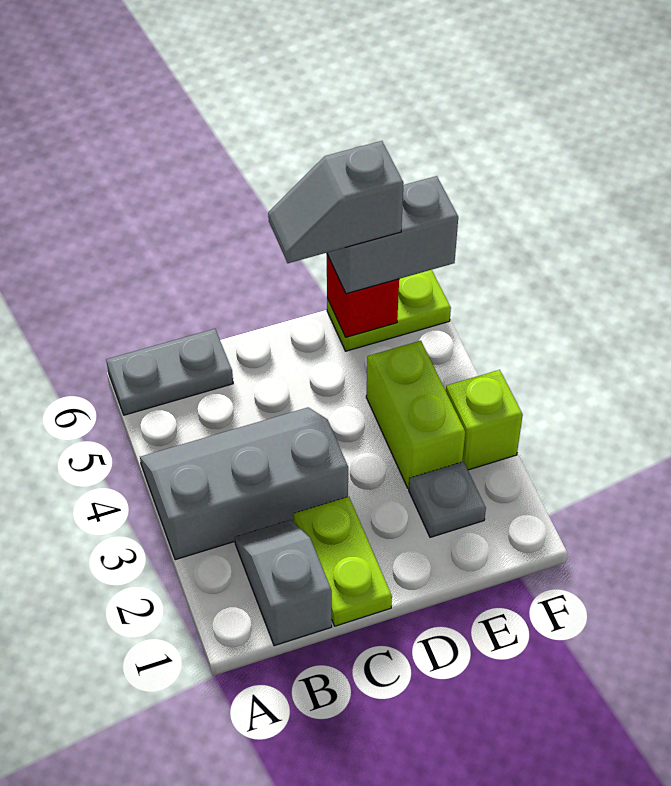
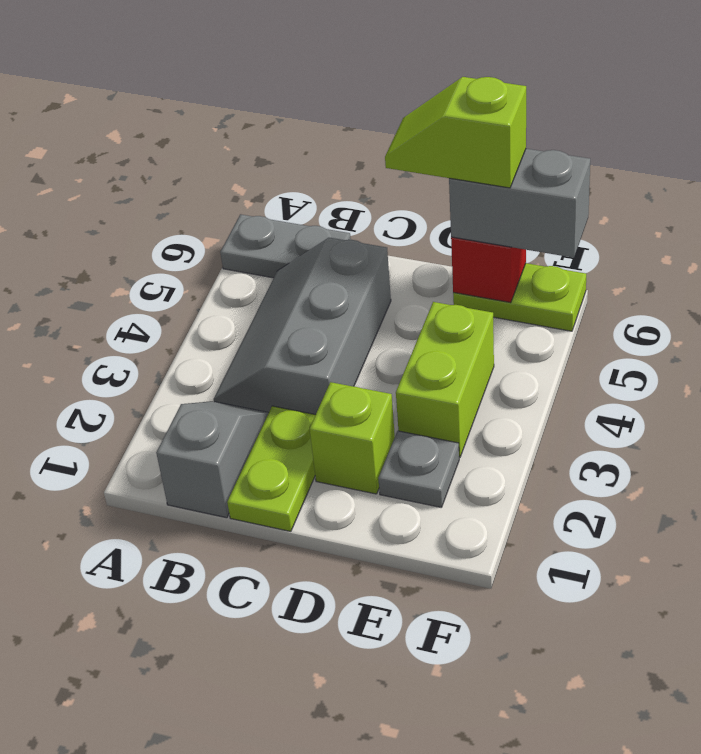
grey 2x3 slope [140,407,348,560] -> grey 2x3 slope turned to [213,238,391,415]
grey 1x2 slope [268,141,404,263] -> lime 1x2 slope [385,77,526,188]
lime 1x1 brick [446,370,523,470] -> lime 1x1 brick moved to [310,382,395,494]

